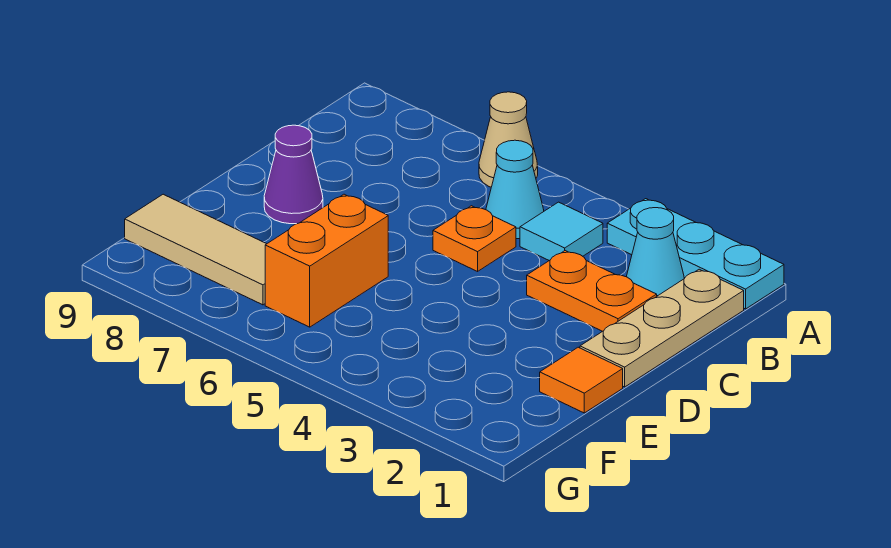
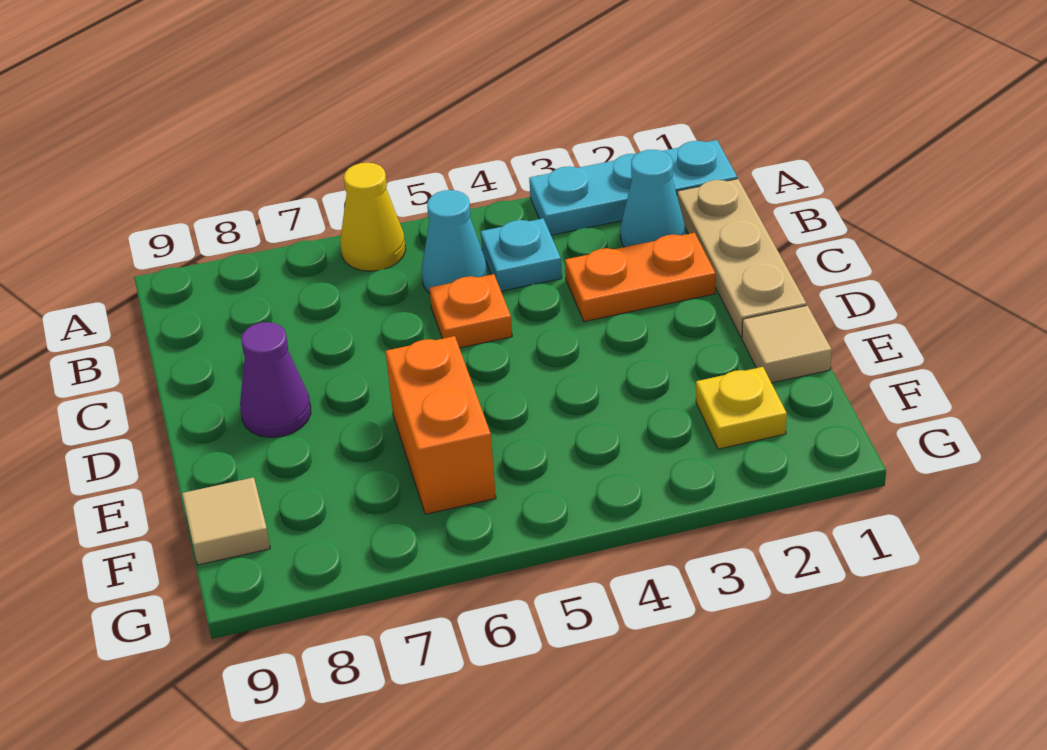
tan 1x1 cone [479,92,538,187] -> yellow 1x1 cone [340,163,406,271]
cyan 1x1 tile [520,202,603,260] -> cyan 1x1 plate [481,218,562,291]
orange 1x1 tile [540,347,623,413] -> tan 1x1 tile [742,305,832,383]
none -> yellow 1x1 plate [696,367,787,449]
tan 1x3 tile [125,194,266,305] -> tan 1x1 tile [182,477,270,565]

